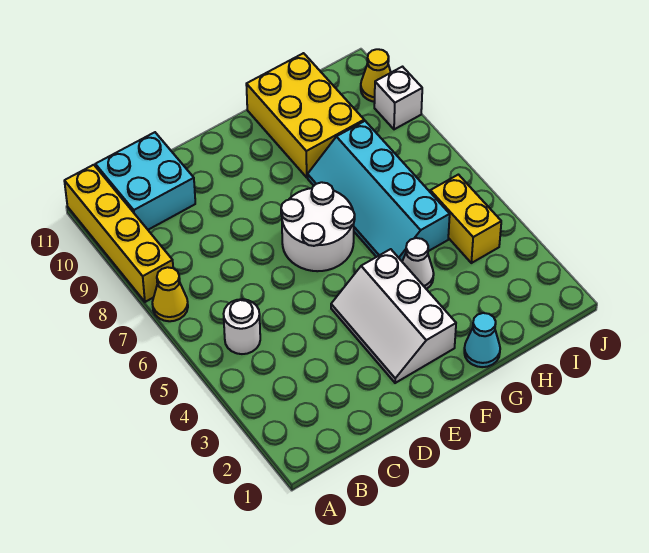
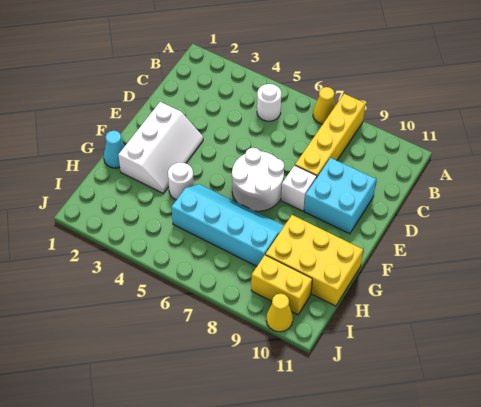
yellow 1x4 brick [64,165,173,302] -> yellow 1x4 brick turned to [295,94,366,177]
cyan 2x2 brick [95,132,195,230] -> cyan 2x2 brick moved to [304,158,376,234]
white 2x3 slope [331,249,456,383] -> white 2x3 slope turned to [118,102,203,193]
white 1x1 cone [402,238,434,289] -> white 1x1 round brick [168,162,194,200]
yellow 1x2 brick [430,175,501,263] -> yellow 1x2 brick moved to [251,255,312,315]
white 1x1 brick [374,67,422,129] -> white 1x1 brick moved to [281,165,317,211]

